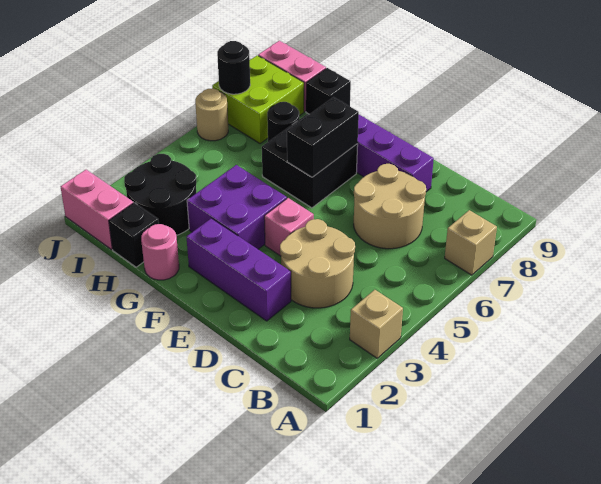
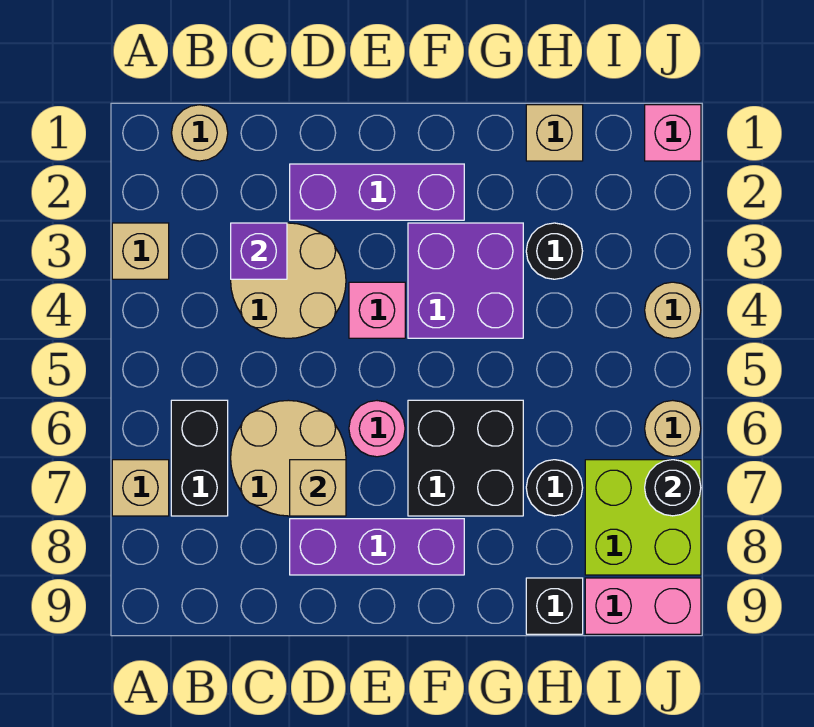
none -> tan 1x1 round brick [172,105,228,161]
none -> purple 1x1 brick [231,223,287,279]
none -> tan 1x1 brick [290,460,346,516]
black 1x2 brick [287,97,359,177] -> black 1x2 brick moved to [171,400,228,516]
pink 1x1 round brick [141,224,179,280] -> pink 1x1 round brick moved to [349,401,405,457]
black 1x1 brick [109,203,159,267] -> tan 1x1 brick [526,105,583,161]
black 2x2 round brick [124,154,196,235] -> black 1x1 round brick [526,223,583,279]
pink 1x2 brick [61,170,133,250] -> pink 1x1 brick [645,105,701,161]
none -> tan 1x1 round brick [645,282,701,338]

